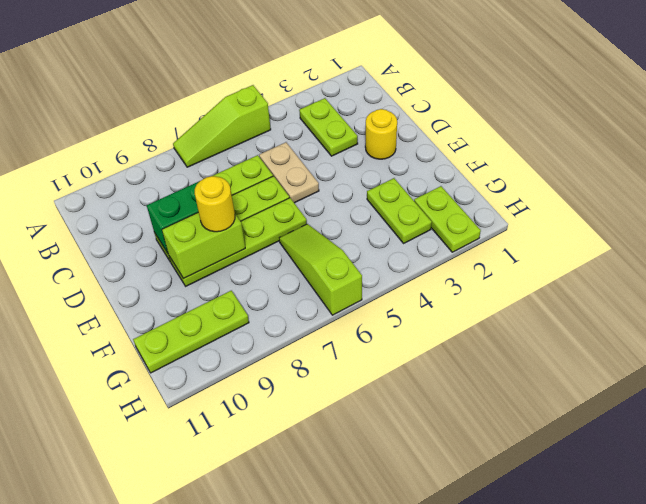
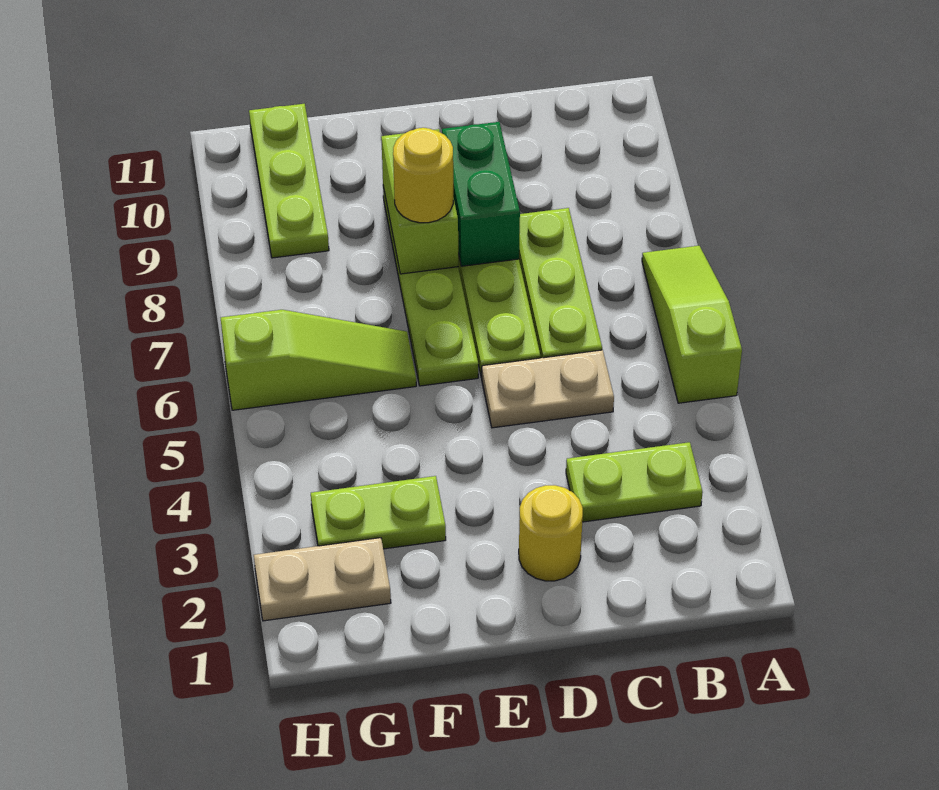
lime 1x2 plate [414,186,481,252] -> tan 1x2 plate [254,538,391,621]

